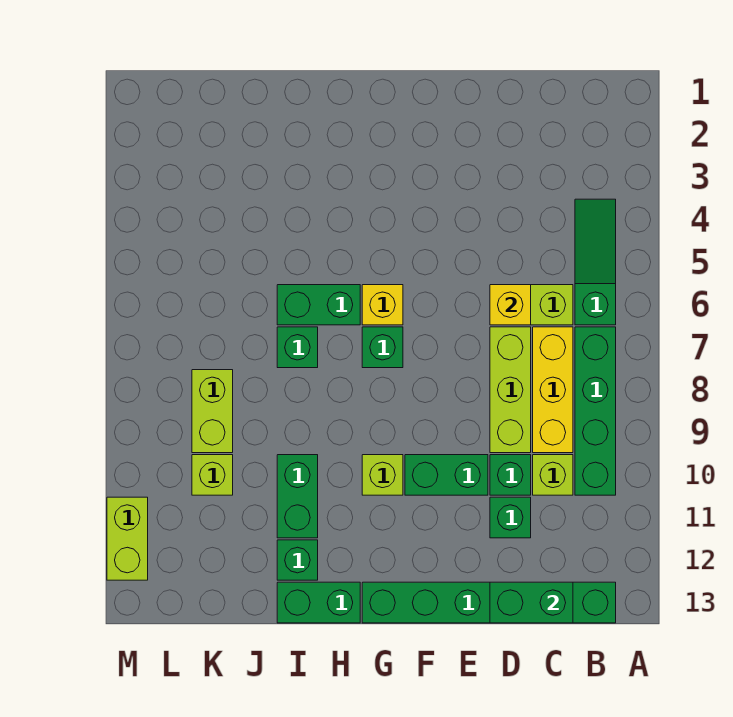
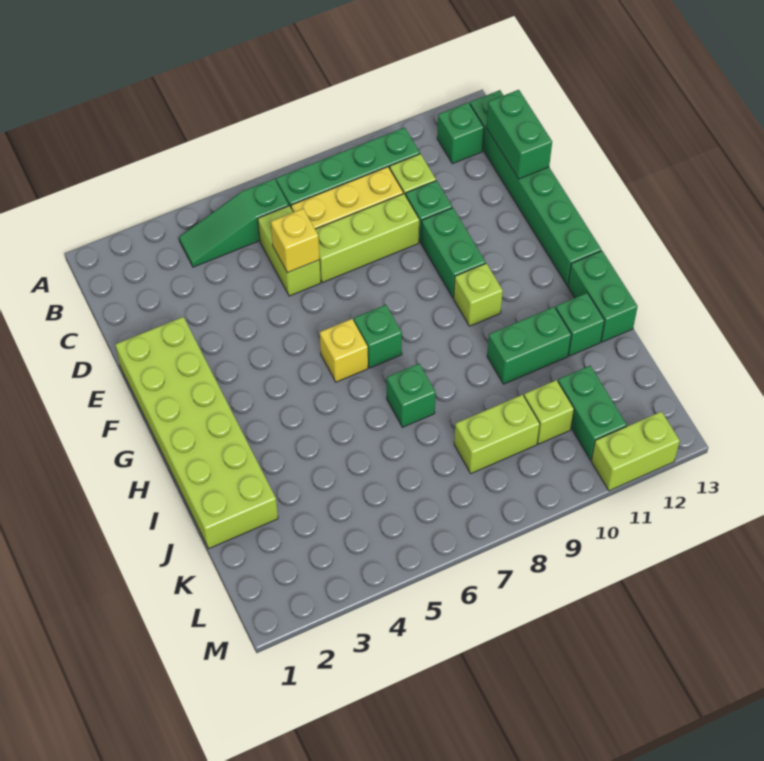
green 1x1 brick [490,497,531,538] -> green 1x1 brick moved to [437,103,484,164]
none -> lime 2x6 brick [115,317,278,549]
green 1x2 brick [277,285,360,325] -> green 1x2 brick moved to [558,366,627,460]

